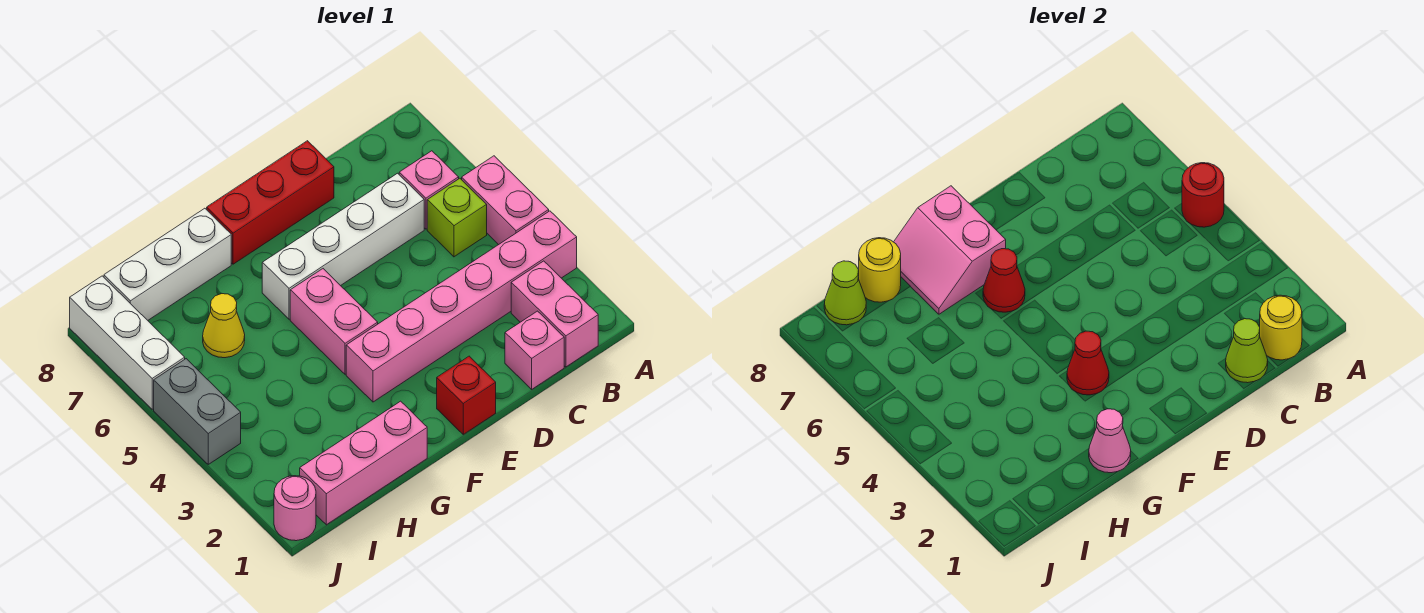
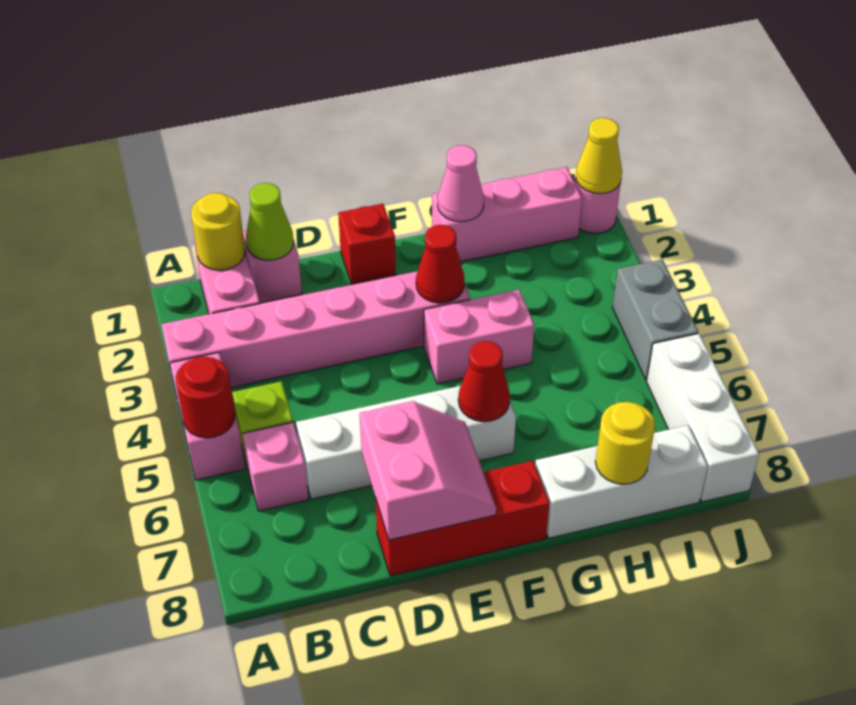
pink 1x2 brick [290,269,378,374] -> pink 1x2 brick turned to [424,290,534,384]
pink 2x2 slope [894,186,1006,314] -> pink 2x2 slope moved to [360,401,496,540]
yellow 1x1 cone [203,294,245,358] -> yellow 1x1 cone moved to [576,118,622,194]
lime 1x1 cone [824,261,866,325] -> none

